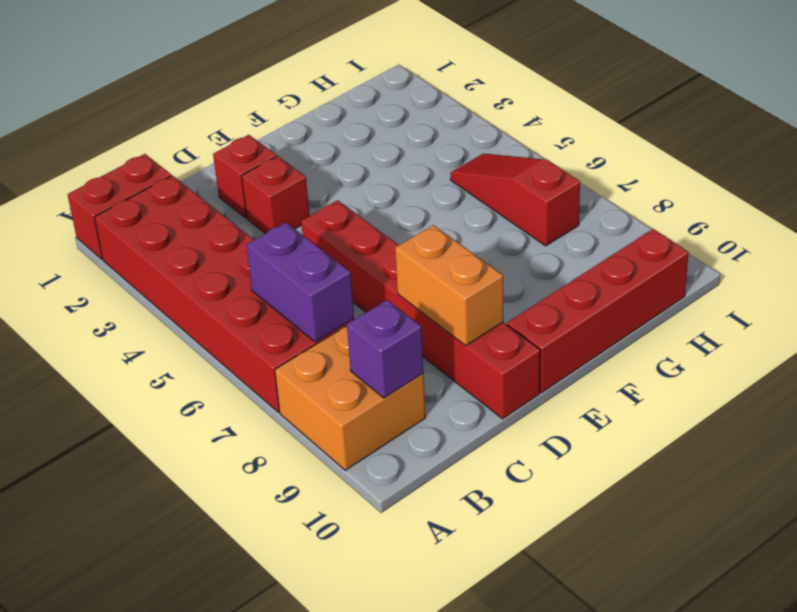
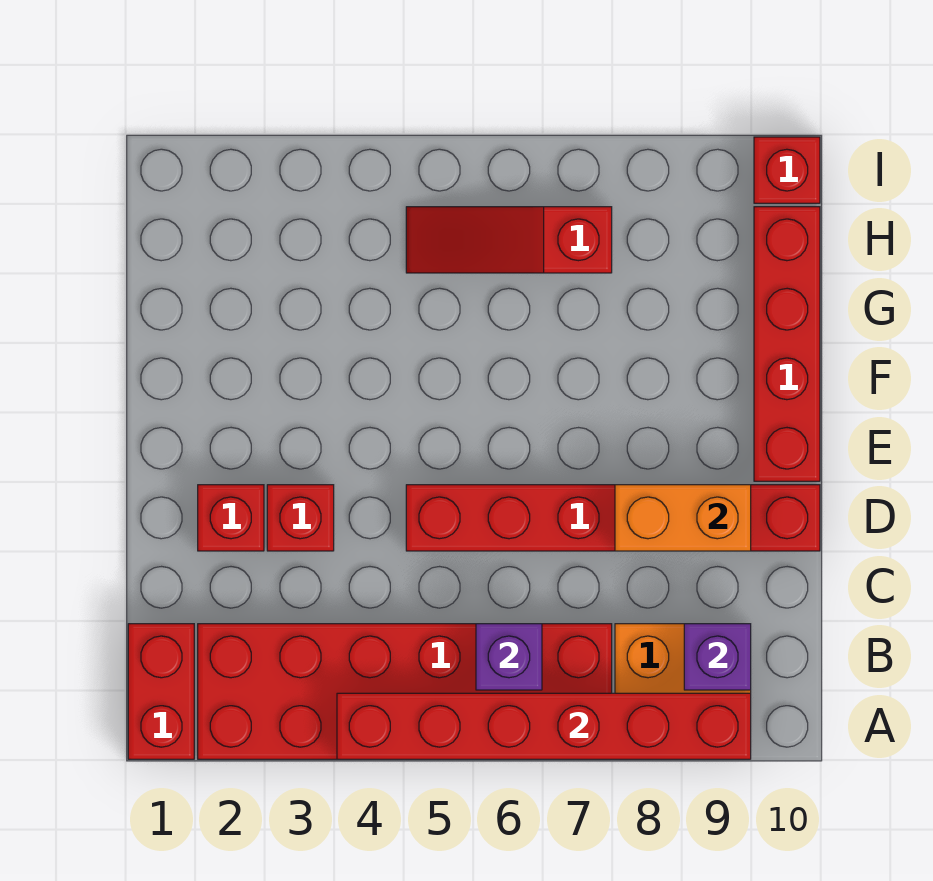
none -> red 1x6 brick [337,693,751,759]
purple 1x2 brick [246,222,354,342] -> purple 1x1 brick [476,624,542,690]
none -> red 1x1 brick [754,137,820,203]

